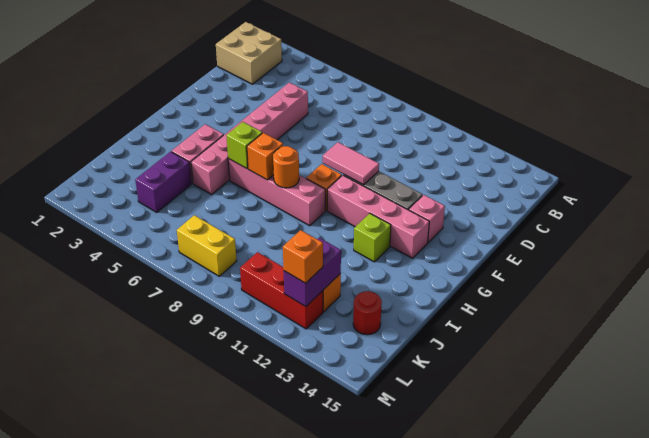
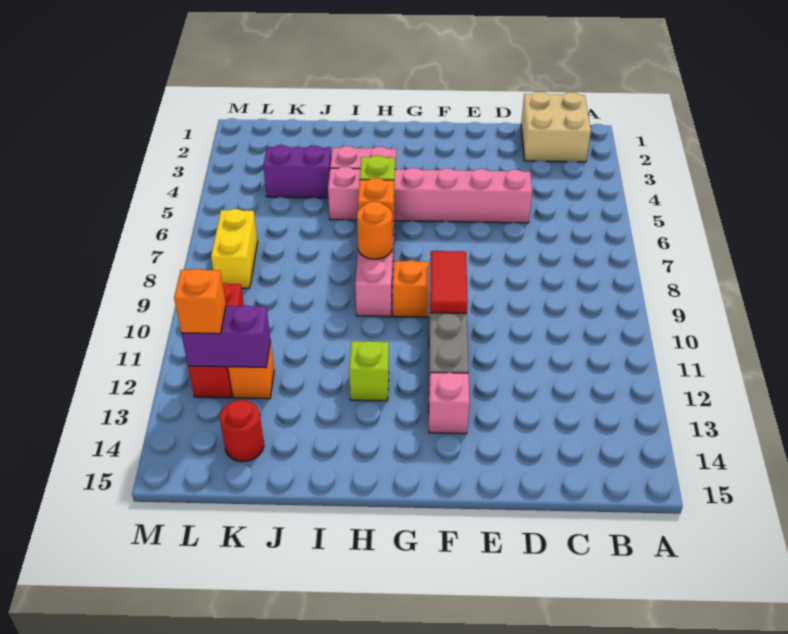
pink 1x2 tile [323,142,379,185] -> red 1x2 tile [430,251,468,313]
pink 1x4 brick [327,175,429,258] -> none

